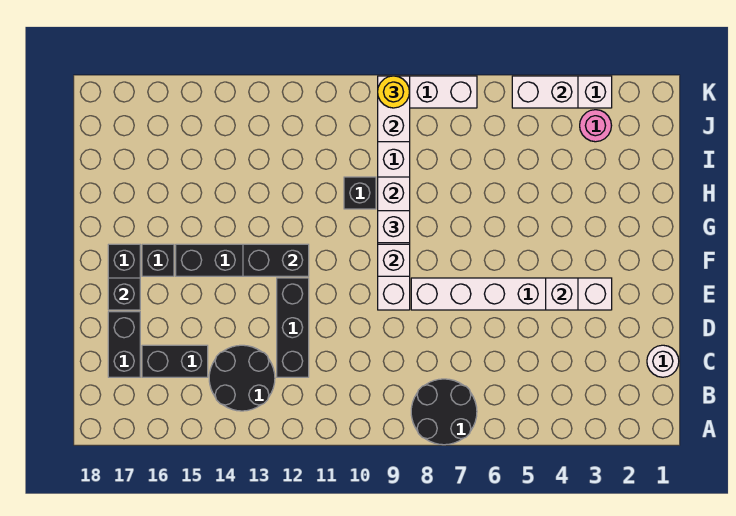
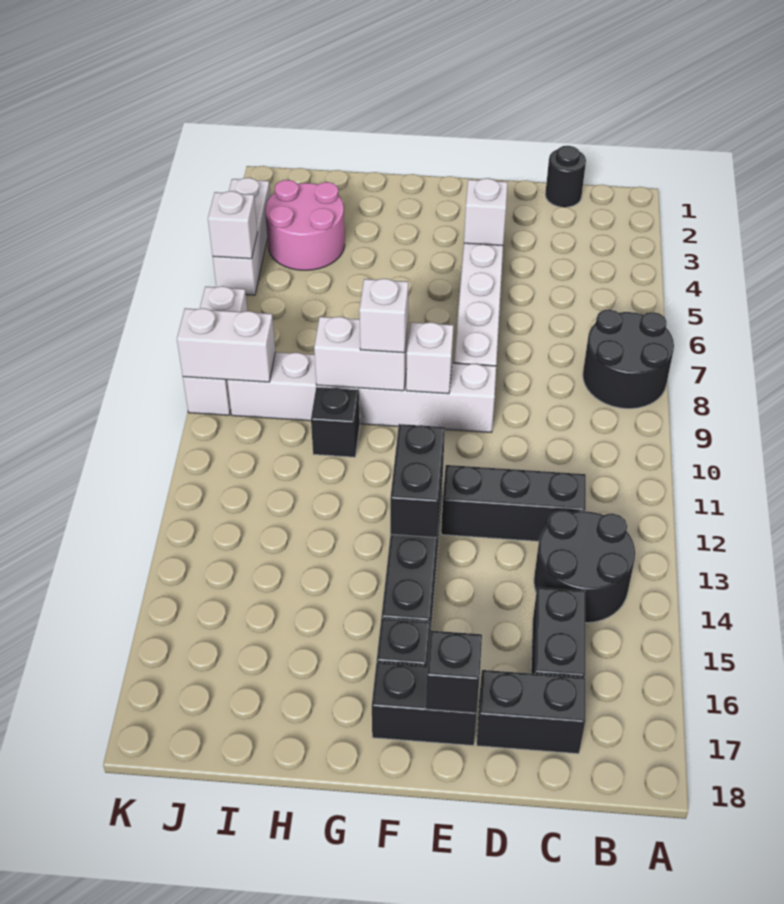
white 1x1 round brick [647,345,679,377] -> black 1x1 round brick [545,146,586,207]
pink 1x1 round brick [580,110,612,142] -> pink 2x2 round brick [265,180,345,270]
white 1x2 brick [512,76,578,108] -> white 1x1 brick [208,191,257,259]
yellow 1x1 round brick [378,76,410,108] -> none

